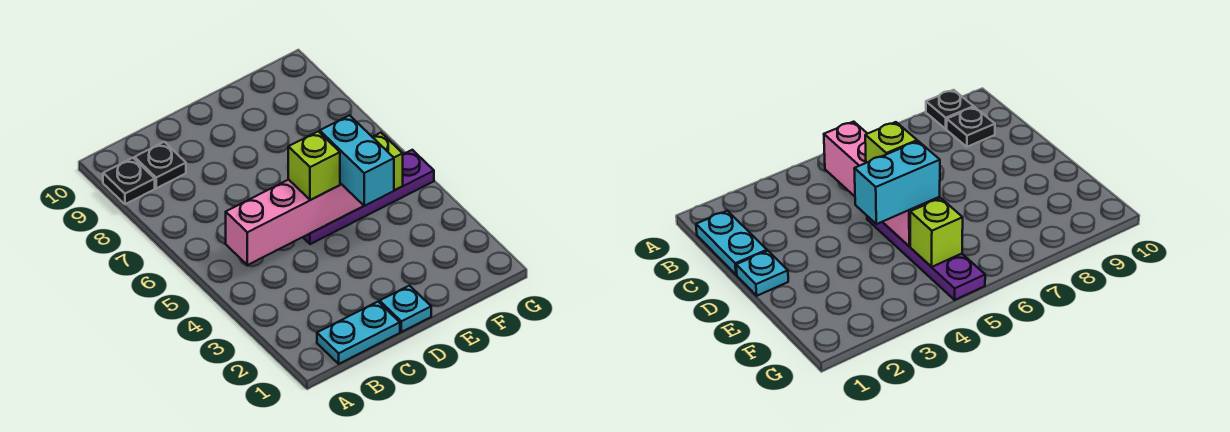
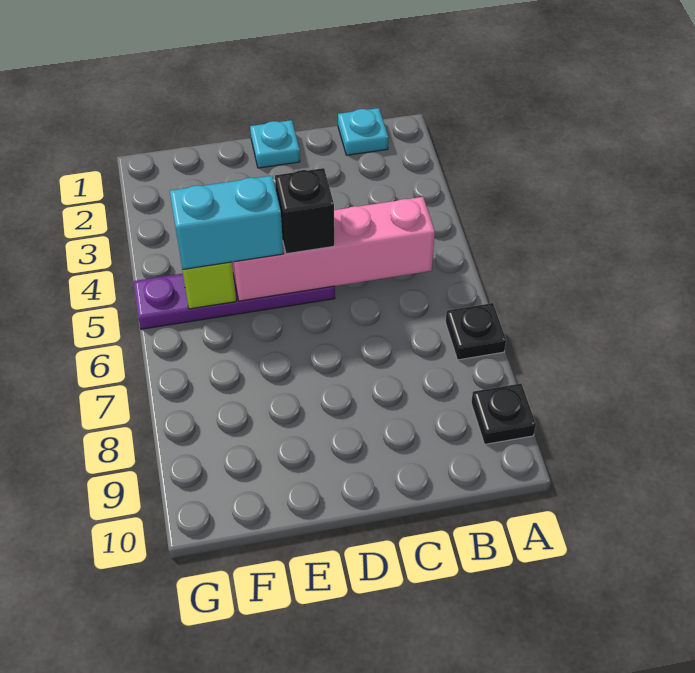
cyan 1x2 plate [317,302,400,364] -> cyan 1x1 plate [338,108,388,155]
black 1x1 plate [135,142,186,188] -> black 1x1 plate moved to [445,303,506,360]
lime 1x1 brick [288,131,340,200] -> black 1x1 brick [275,168,334,254]
cyan 1x2 brick [320,115,394,206] -> cyan 1x2 brick turned to [170,176,283,270]

